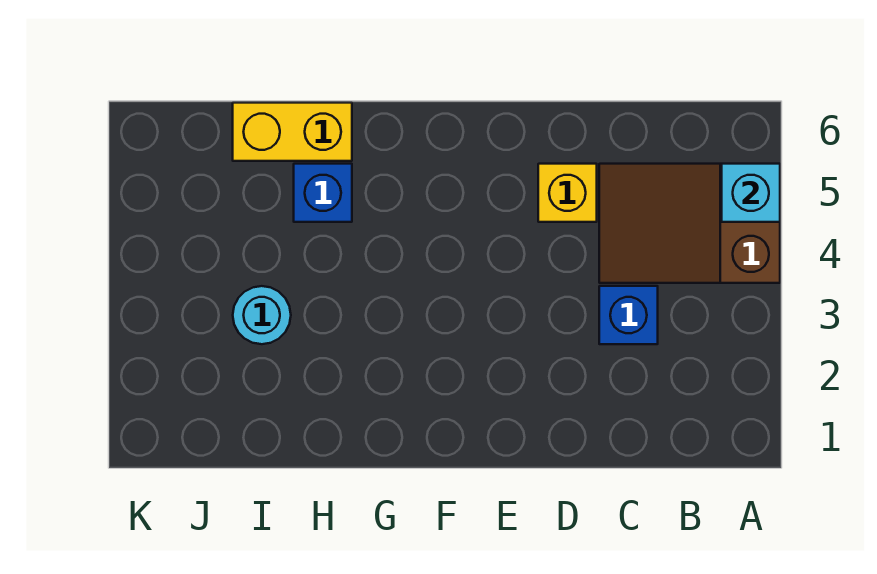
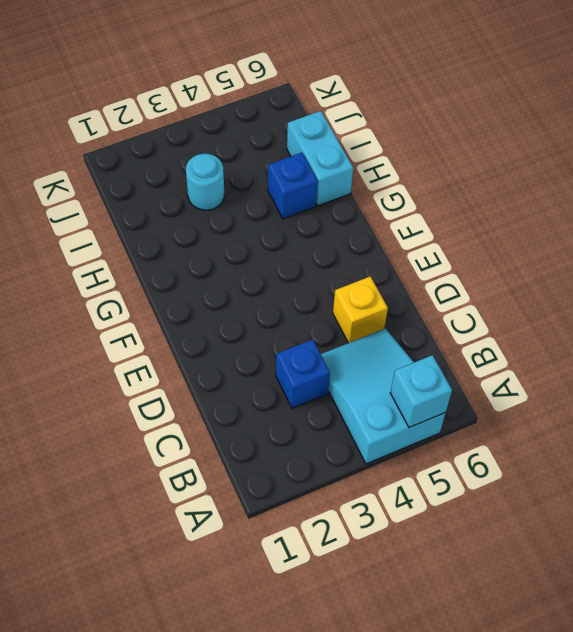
brown 2x3 slope [599,164,780,283] -> cyan 2x3 slope [321,329,445,464]
yellow 1x2 brick [233,103,352,161] -> cyan 1x2 brick [287,111,353,206]

